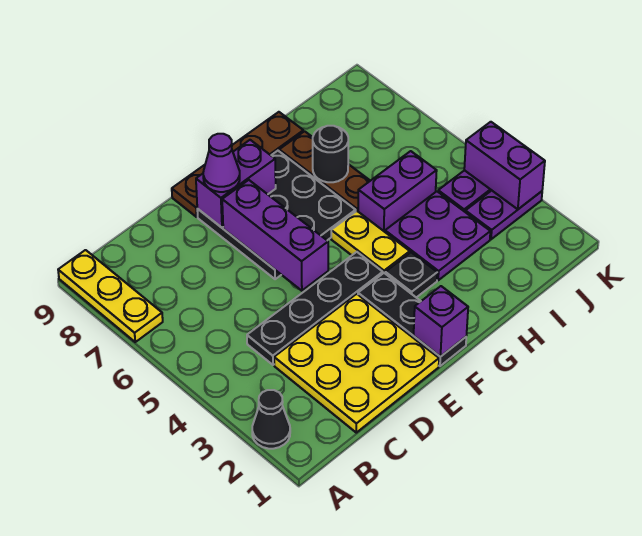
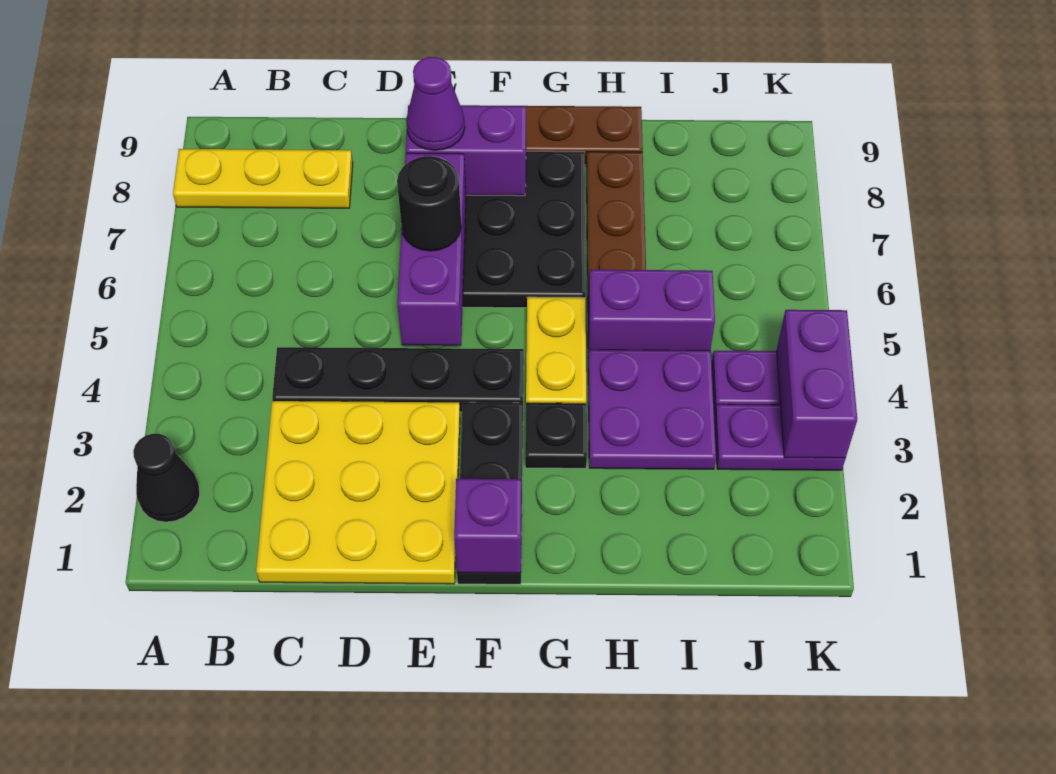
yellow 1x3 plate [58,250,163,342] -> yellow 1x3 plate turned to [173,149,353,208]
black 1x1 round brick [313,126,348,182] -> black 1x1 round brick moved to [397,156,461,251]

